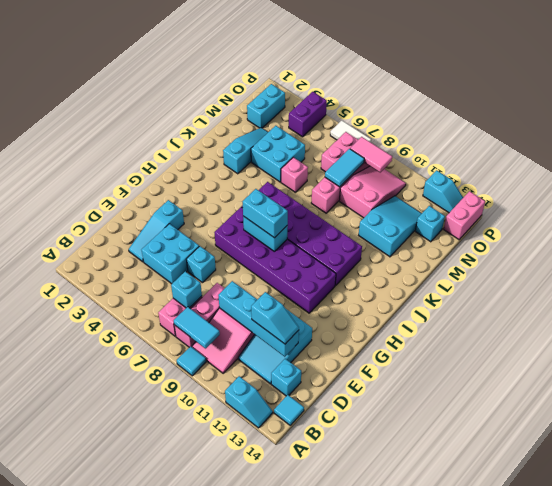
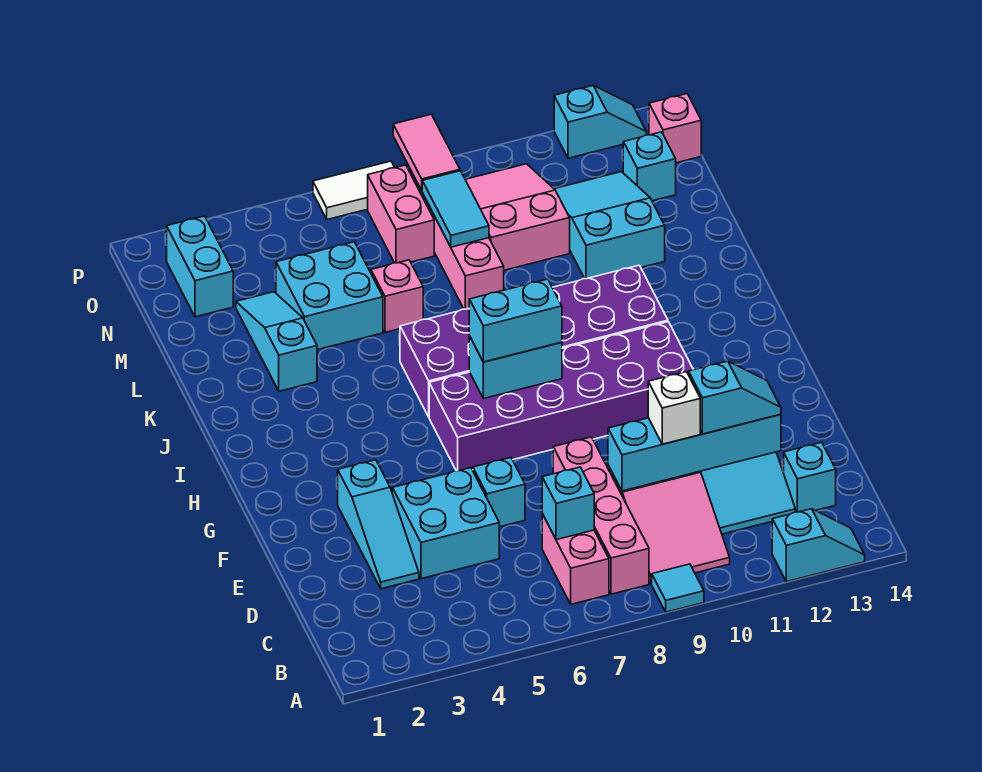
pink 1x3 brick [174,283,225,347] -> pink 1x4 brick [553,437,649,594]
cyan 1x2 tile [174,307,220,348] -> none
cyan 1x1 tile [274,395,304,425] -> none
none -> white 1x1 brick [648,372,700,444]
purple 1x2 brick [289,92,327,137] -> none
pink 1x2 tile [350,137,392,172] -> pink 1x2 tile turned to [393,114,460,191]
pink 1x2 brick [444,191,485,240] -> pink 1x1 brick [649,94,701,163]

